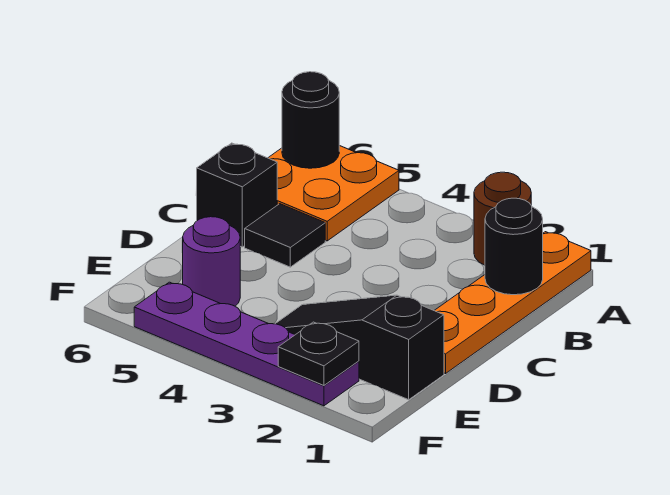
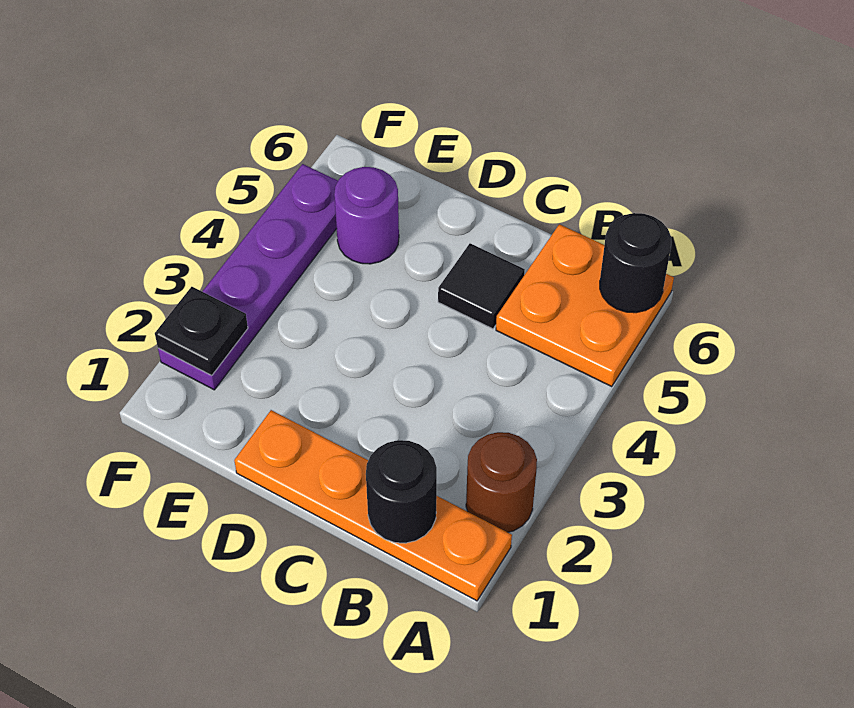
black 1x1 brick [197,143,277,247] -> none
black 1x3 slope [276,295,444,400] -> none

